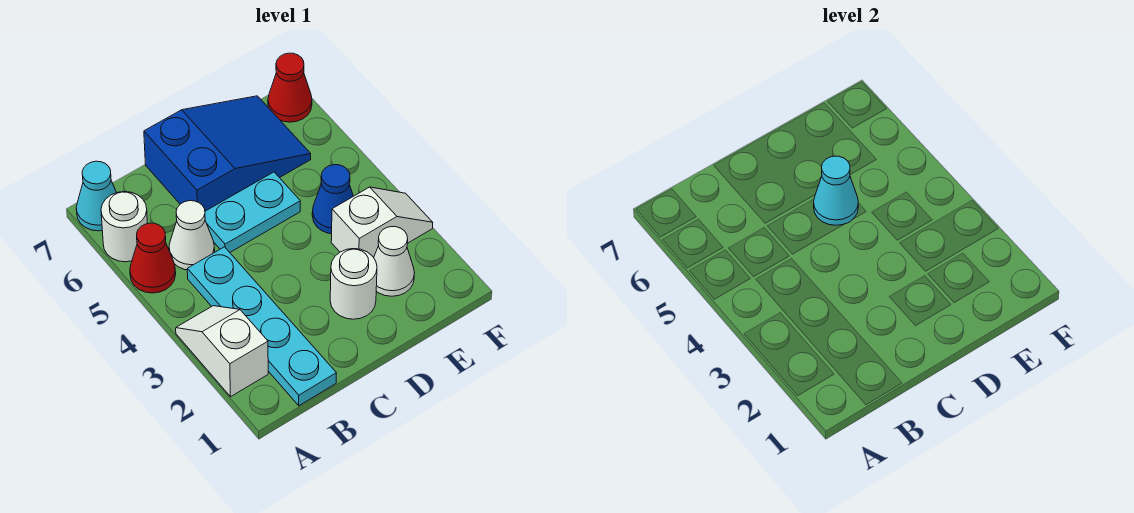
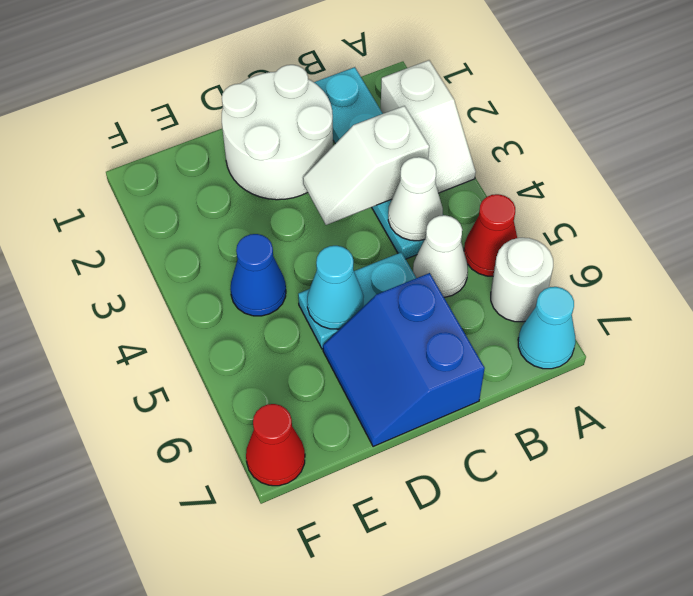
blue 2x3 slope [144,96,311,211] -> blue 2x2 slope [323,273,485,447]
white 1x1 round brick [330,249,377,319] -> white 2x2 round brick [222,65,333,200]
white 1x1 cone [374,227,415,296] -> white 1x1 cone moved to [388,157,443,241]
white 1x2 slope [331,187,433,257] -> white 1x2 slope moved to [303,106,429,225]

